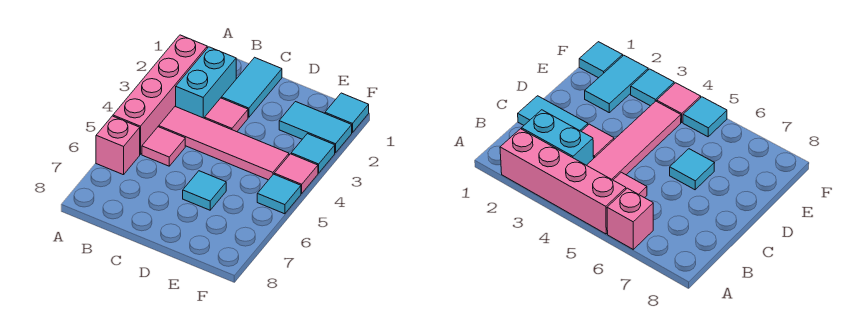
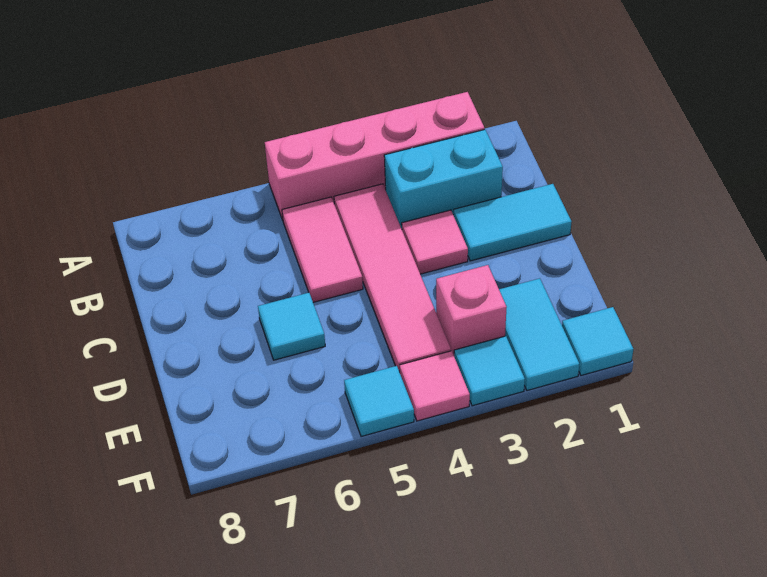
pink 1x1 brick [96,116,140,175] -> pink 1x1 brick moved to [436,265,507,355]
pink 1x1 tile [142,127,185,166] -> pink 1x2 tile [282,197,363,302]

